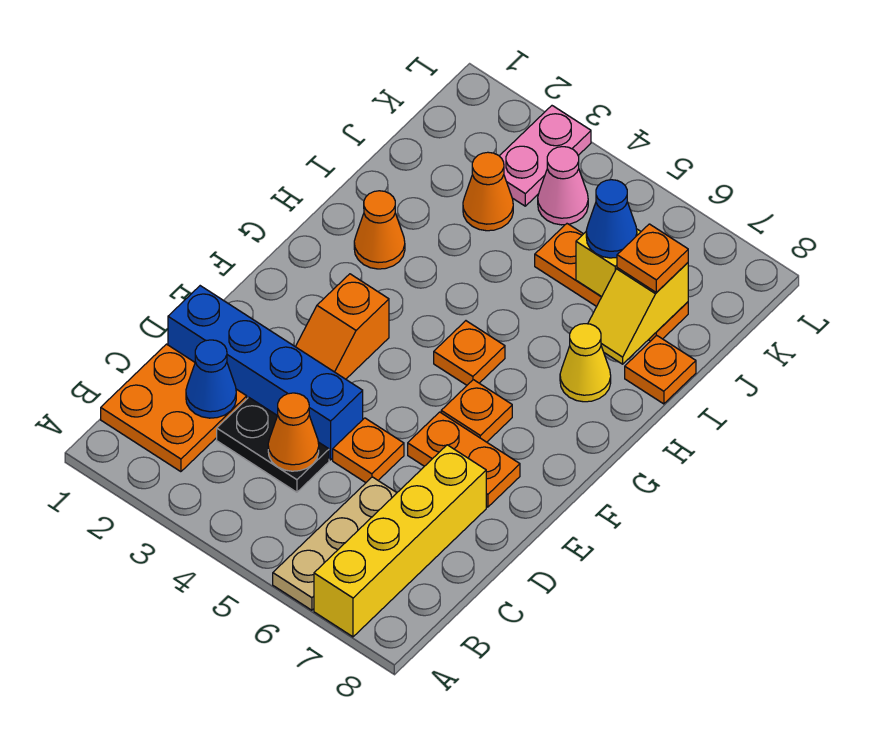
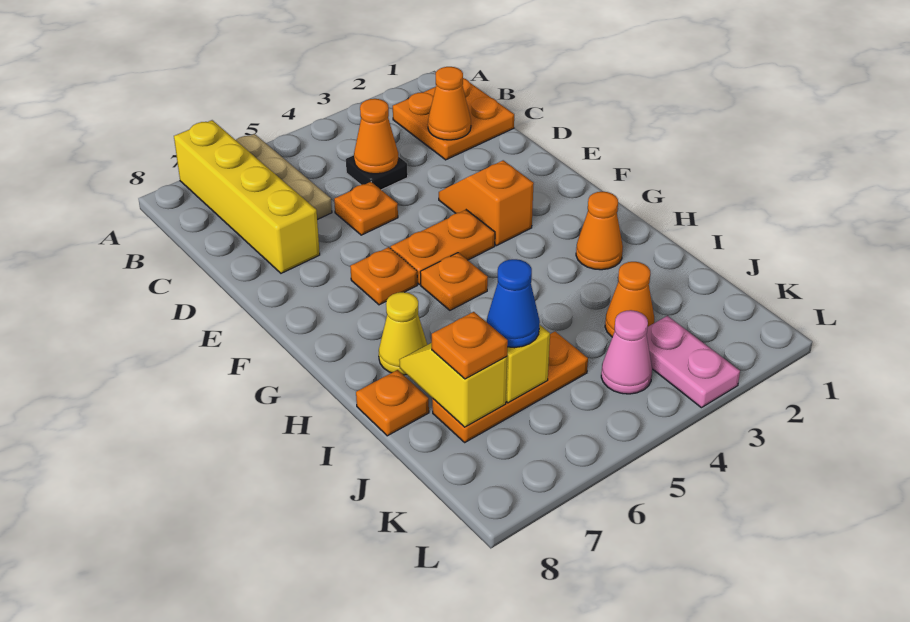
blue 1x1 cone [186,340,236,418] -> orange 1x1 cone [428,67,471,140]
black 1x2 plate [217,397,329,492] -> black 1x1 plate [346,155,408,190]
blue 1x4 brick [168,286,363,460] -> none
orange 1x2 plate [408,412,520,507] -> orange 1x2 plate moved to [391,210,495,284]

